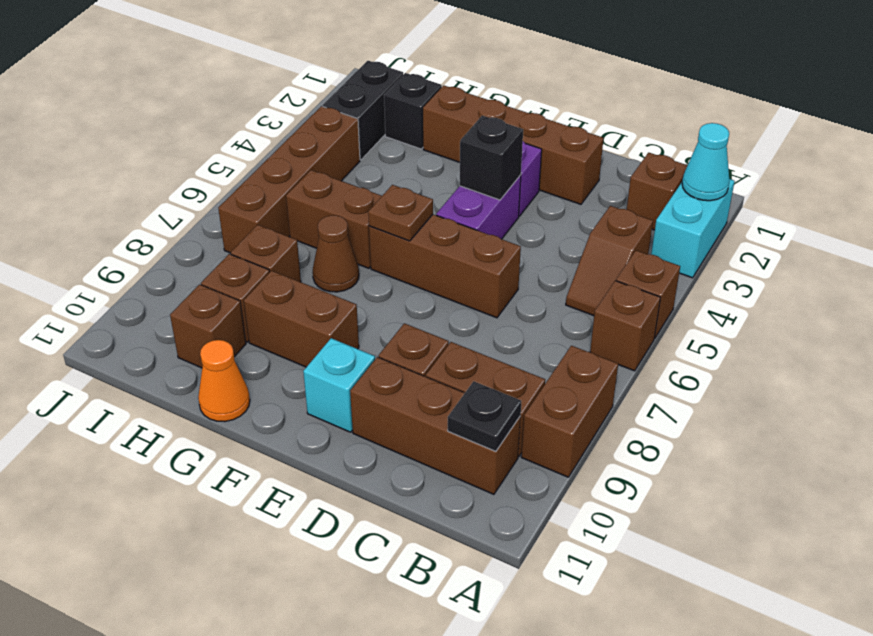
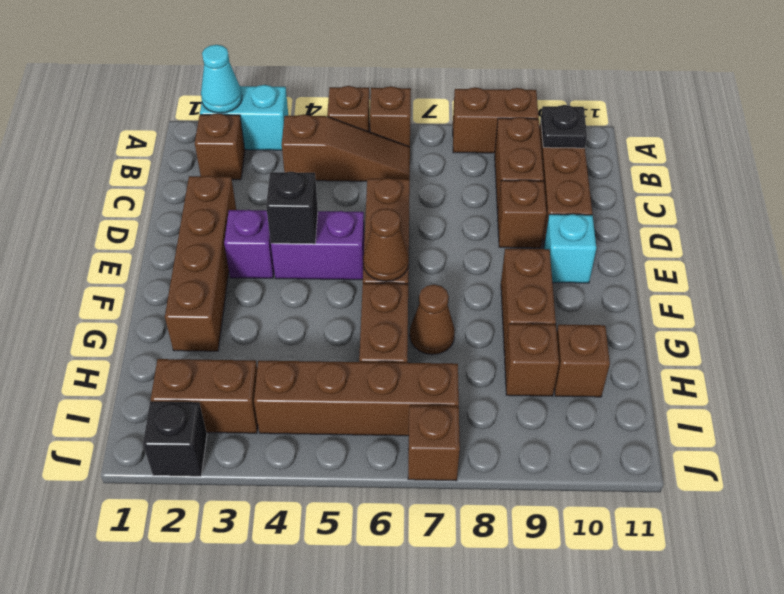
brown 1x2 slope [566,206,653,316] -> brown 1x3 slope [282,114,410,181]
brown 1x1 plate [368,185,433,241] -> brown 1x1 cone [363,208,409,281]
orange 1x1 cone [198,340,250,422] -> none
black 1x1 brick [384,73,442,149] -> black 1x1 brick moved to [143,402,207,476]
brown 1x1 brick [231,225,301,282] -> brown 1x1 brick moved to [408,406,460,481]
black 1x2 brick [323,61,403,160] -> brown 1x2 brick [151,359,258,433]

